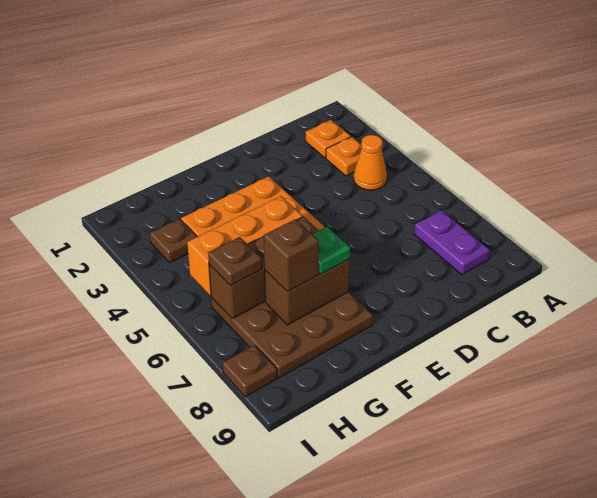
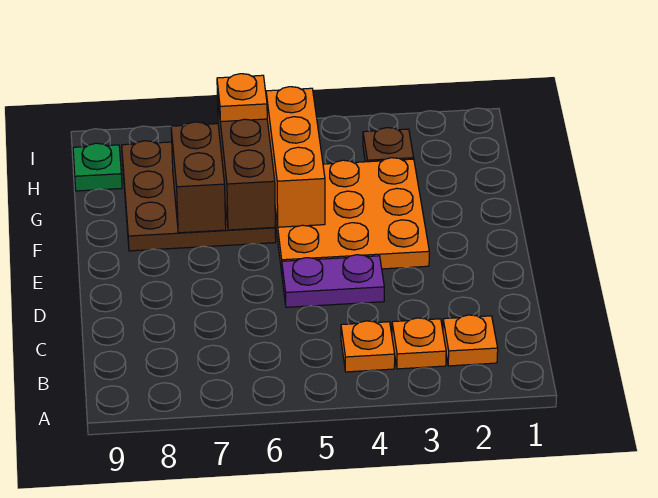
orange 1x1 cone [354,135,387,190] -> orange 1x1 plate [341,321,395,372]
purple 1x2 plate [414,210,490,275] -> purple 1x2 plate moved to [282,255,384,307]
green 1x1 plate [312,227,350,274] -> green 1x1 plate moved to [73,143,122,191]
brown 1x1 brick [264,219,319,292] -> none
brown 1x1 plate [208,237,262,286] -> orange 1x1 plate [217,74,267,122]
brown 1x1 plate [223,345,277,397] -> none

